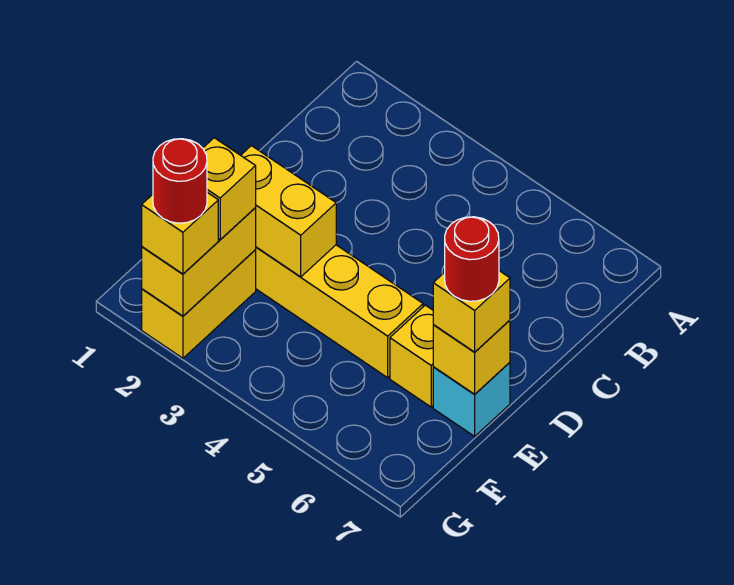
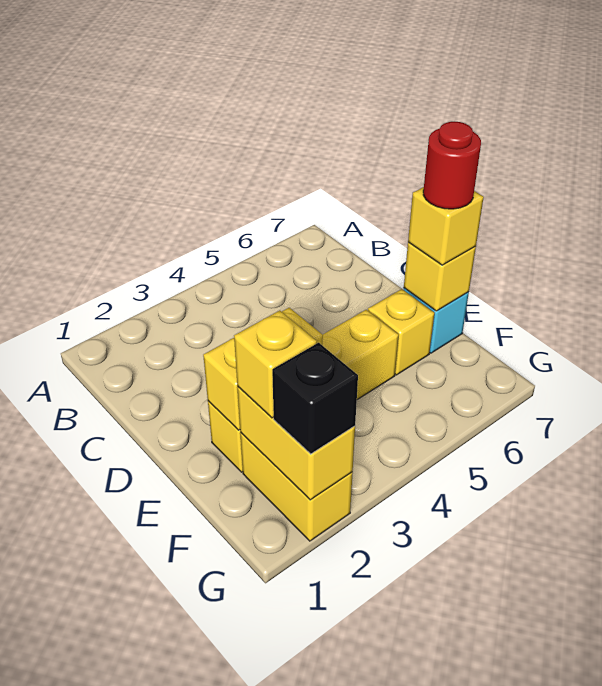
yellow 1x1 brick [142,192,218,274] -> black 1x1 brick [272,343,358,454]
red 1x1 round brick [153,139,207,223] -> none

